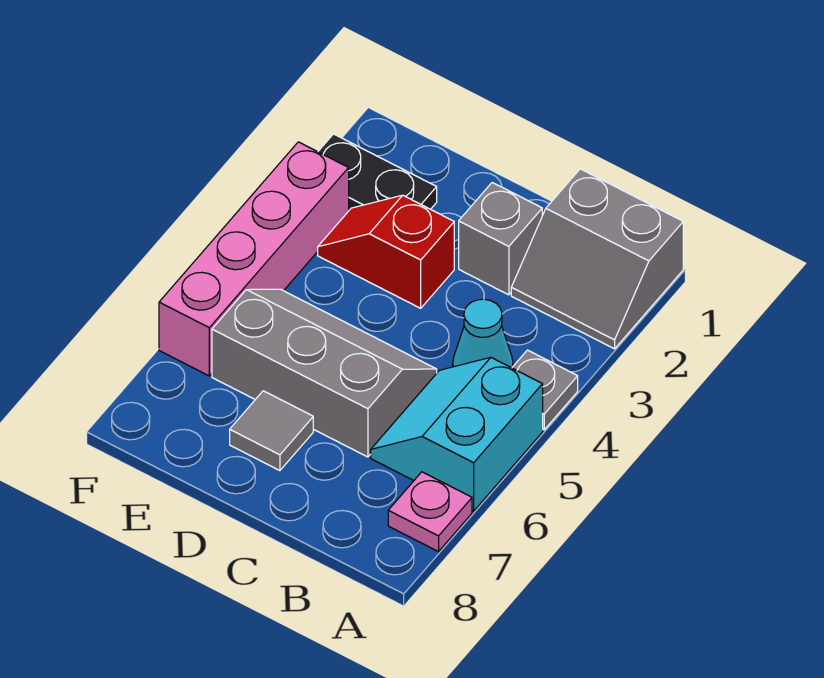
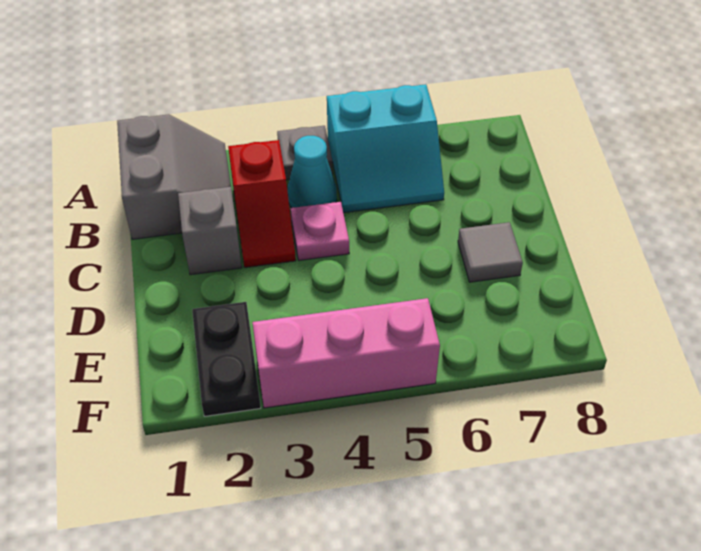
pink 1x1 plate [388,472,472,552] -> pink 1x1 plate moved to [291,202,349,260]
grey 2x3 slope [212,289,437,457] -> none
red 1x2 slope [318,195,454,308] -> red 1x2 slope moved to [228,140,296,268]
pink 1x4 brick [159,142,349,376] -> pink 1x3 brick [253,298,440,408]

